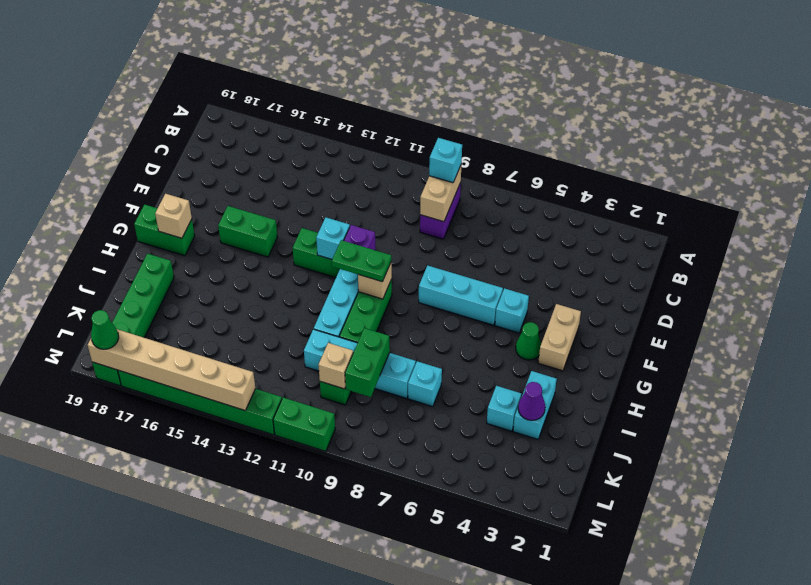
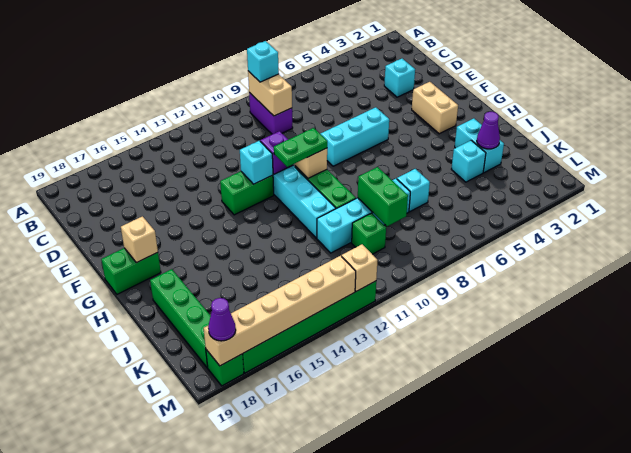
cyan 1x1 brick [495,288,529,333] -> cyan 1x1 brick moved to [384,59,415,97]
green 1x2 brick [218,206,277,257] -> none
green 1x1 cone [516,322,541,360] -> none
tan 1x1 brick [318,343,353,389] -> tan 1x1 brick moved to [342,244,378,292]
green 1x2 brick [273,397,335,451] -> none
green 1x1 cone [91,310,119,349] -> purple 1x1 cone [208,298,236,341]

